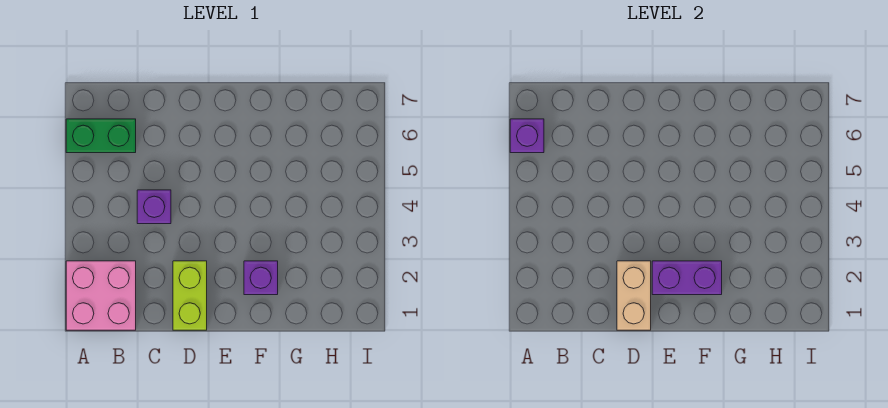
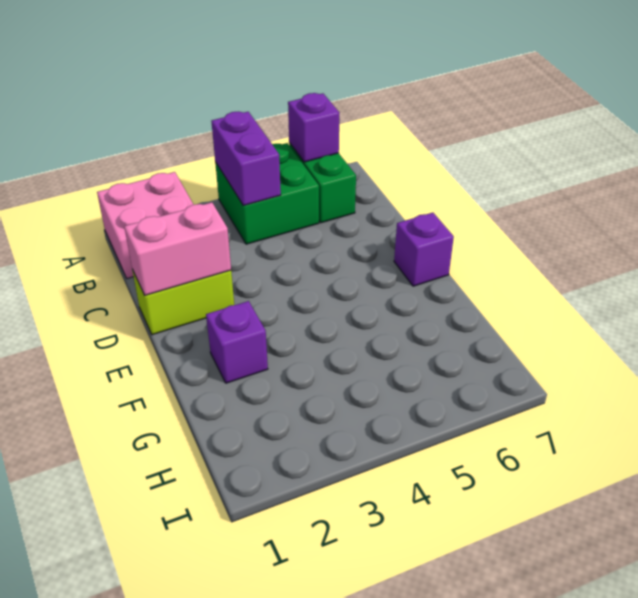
none -> green 2x2 brick [215,143,319,244]
purple 1x1 brick [137,190,171,224] -> purple 1x1 brick moved to [394,213,454,286]
tan 1x2 brick [617,261,651,330] -> pink 1x2 brick [124,202,231,295]
purple 1x2 brick [652,261,722,295] -> purple 1x2 brick moved to [211,112,281,205]

